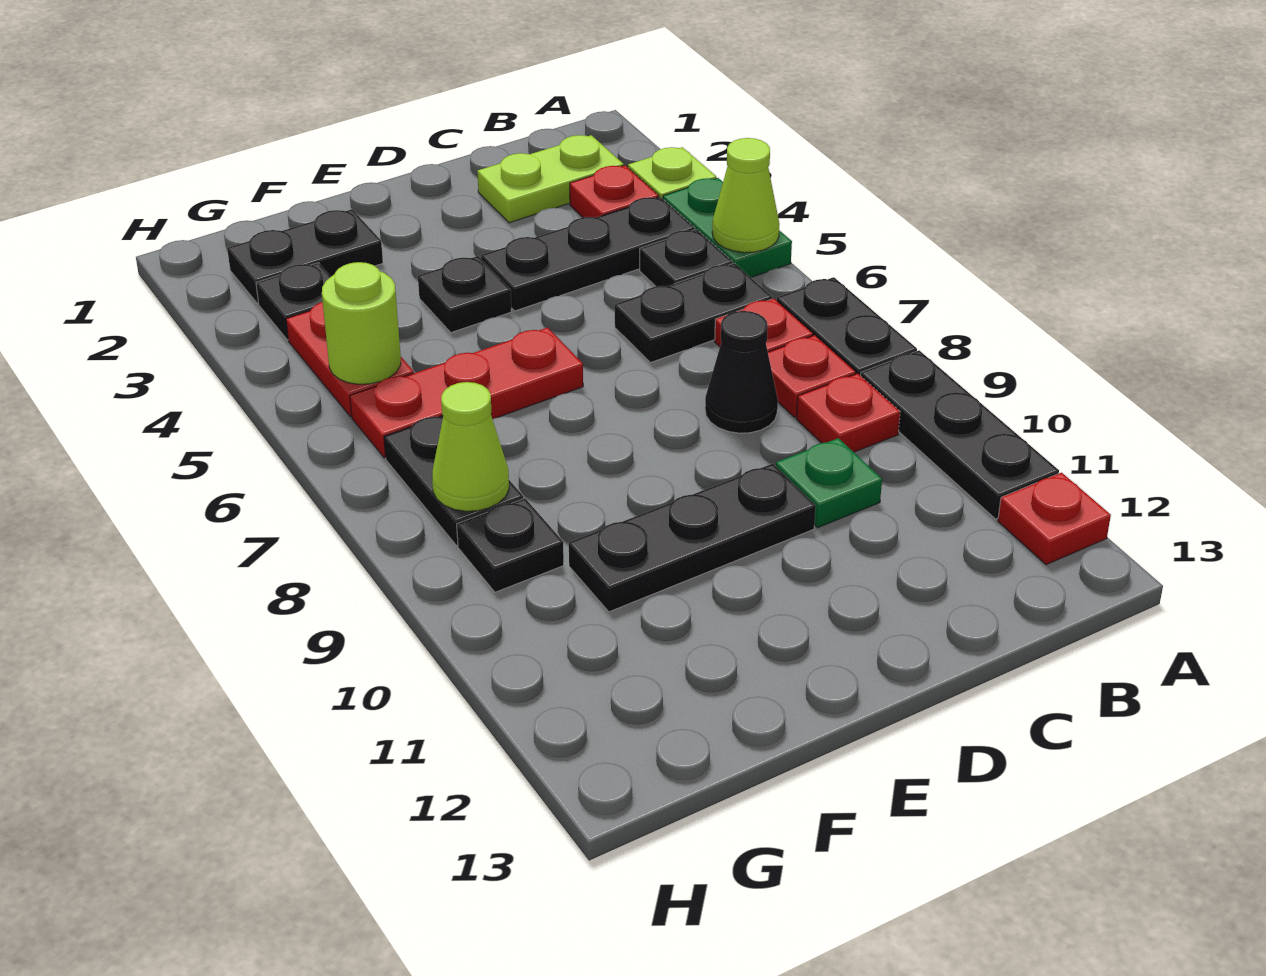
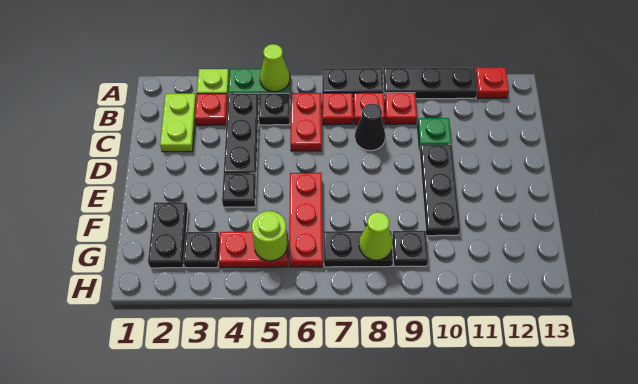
black 1x2 plate [615,263,772,363] -> red 1x2 plate [290,93,321,151]

